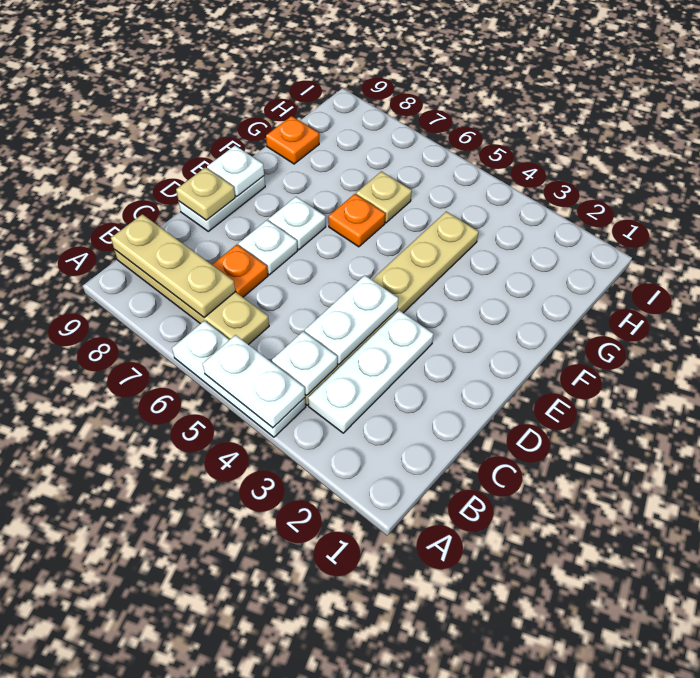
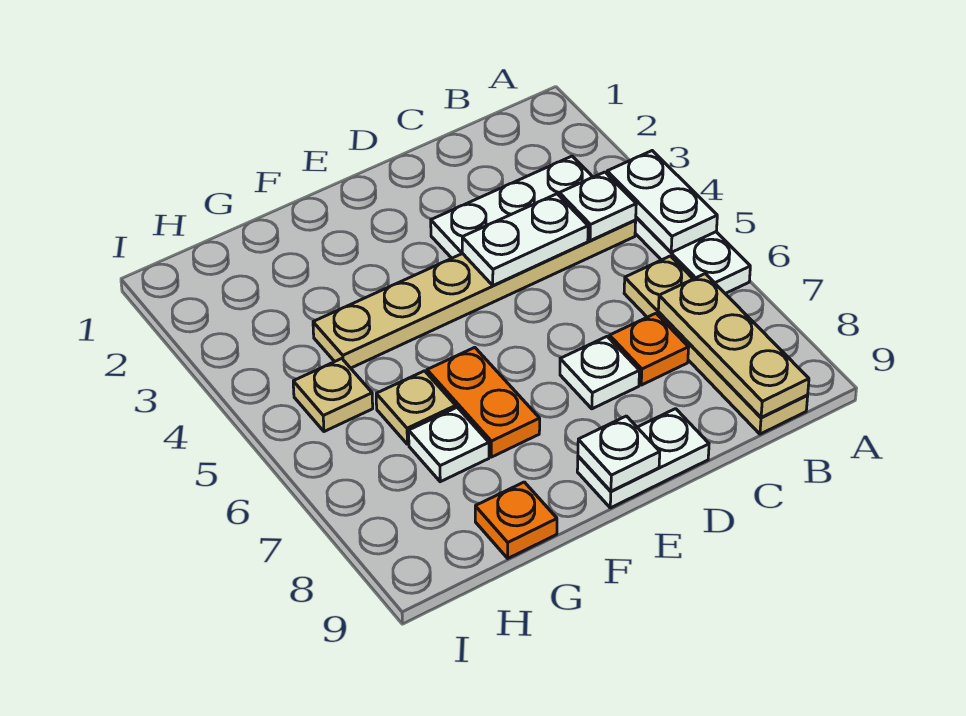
tan 1x1 plate [176,167,235,220] -> tan 1x1 plate moved to [293,359,373,432]
white 1x1 plate [268,197,326,250] -> white 1x1 plate moved to [409,407,489,482]
orange 1x1 plate [328,194,385,247] -> orange 1x2 plate [427,347,540,457]

